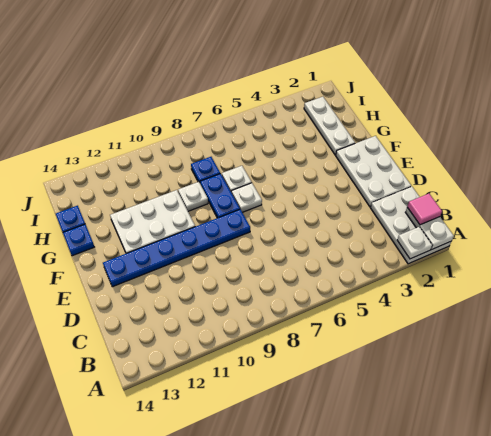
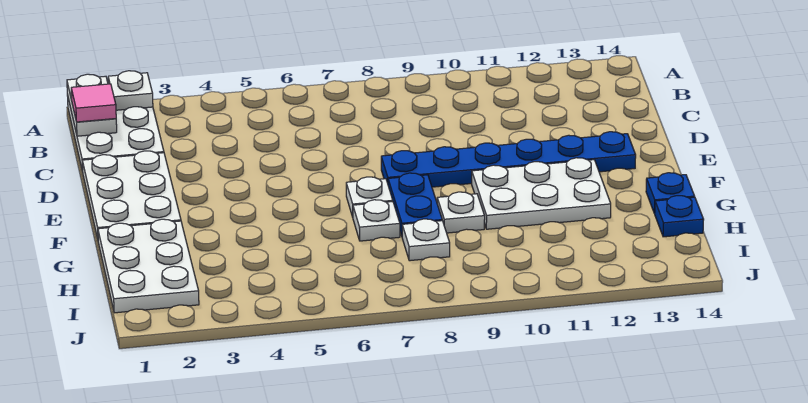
white 1x3 plate [304,97,355,155] -> white 2x3 plate [98,219,199,313]
blue 1x1 plate [191,157,220,182] -> white 1x1 plate [402,219,450,261]

